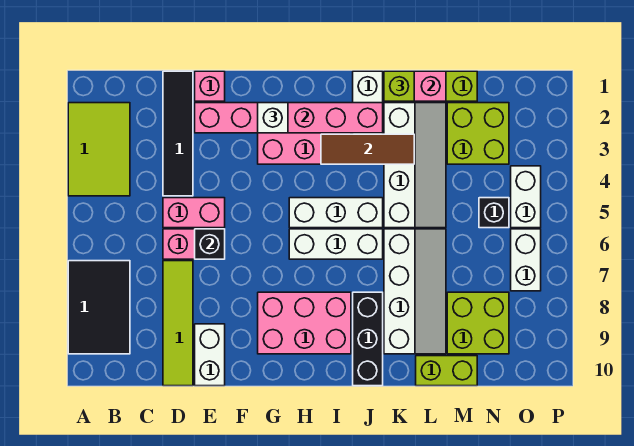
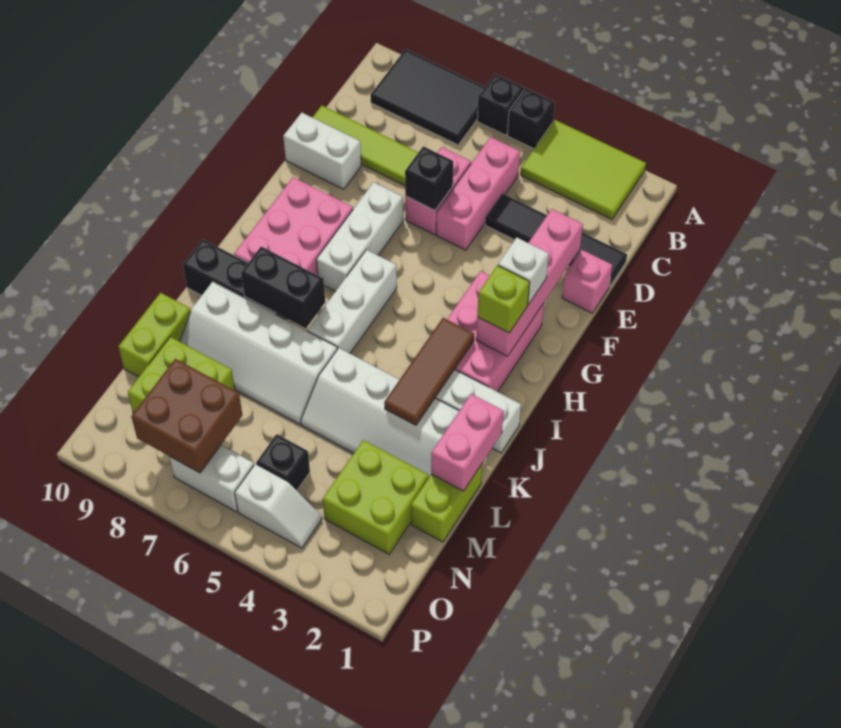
none -> black 1x1 brick [507,88,555,149]
none -> black 1x1 brick [477,74,524,135]
pink 1x2 brick [163,198,225,228] -> pink 1x3 brick [436,137,520,250]
pink 1x6 brick [195,103,383,133] -> pink 1x4 brick [476,209,583,356]
white 1x3 brick [289,198,383,228] -> white 1x3 brick moved to [316,182,403,291]
none -> black 1x2 brick [241,247,325,328]
lime 1x1 brick [384,71,414,101] -> lime 1x1 brick moved to [477,265,530,333]
none -> brown 2x2 brick [131,359,242,473]
white 1x2 brick [511,166,541,228] -> white 1x2 slope [235,464,322,548]

